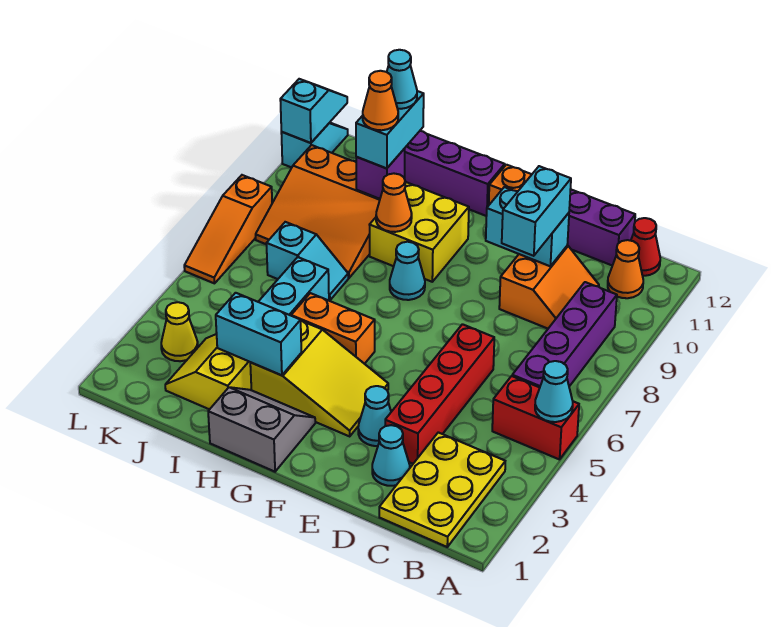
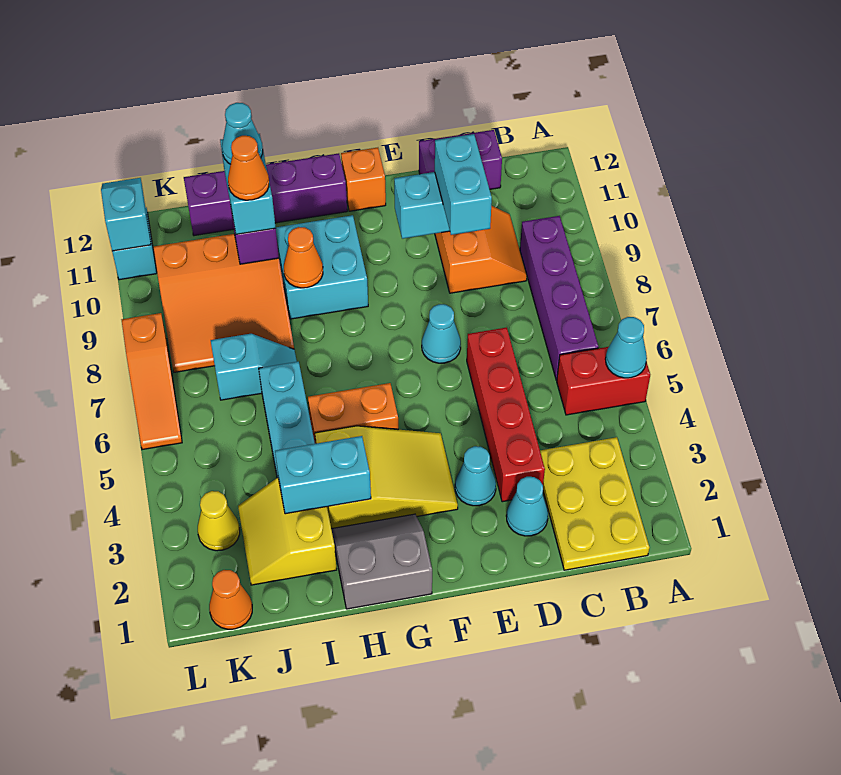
orange 1x1 cone [608,240,643,298] -> orange 1x1 cone moved to [209,570,252,629]
red 1x1 cone [631,218,660,276] -> none
cyan 1x1 cone [390,242,425,300] -> cyan 1x1 cone moved to [422,304,461,363]
yellow 2x2 brick [370,182,469,282] -> cyan 2x2 brick [275,215,368,319]

